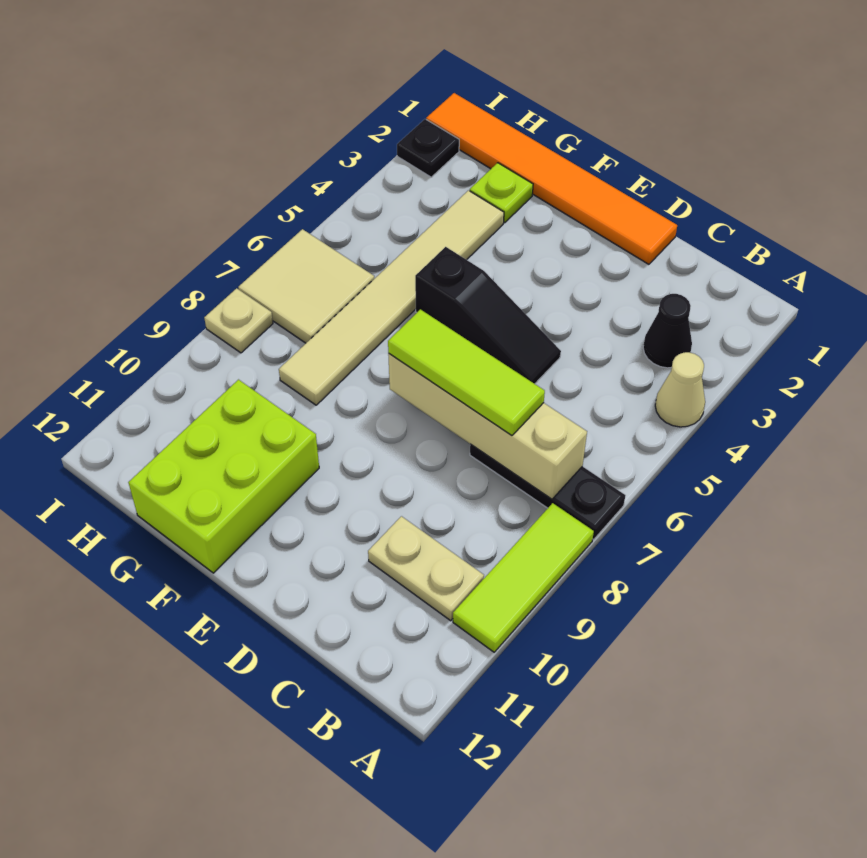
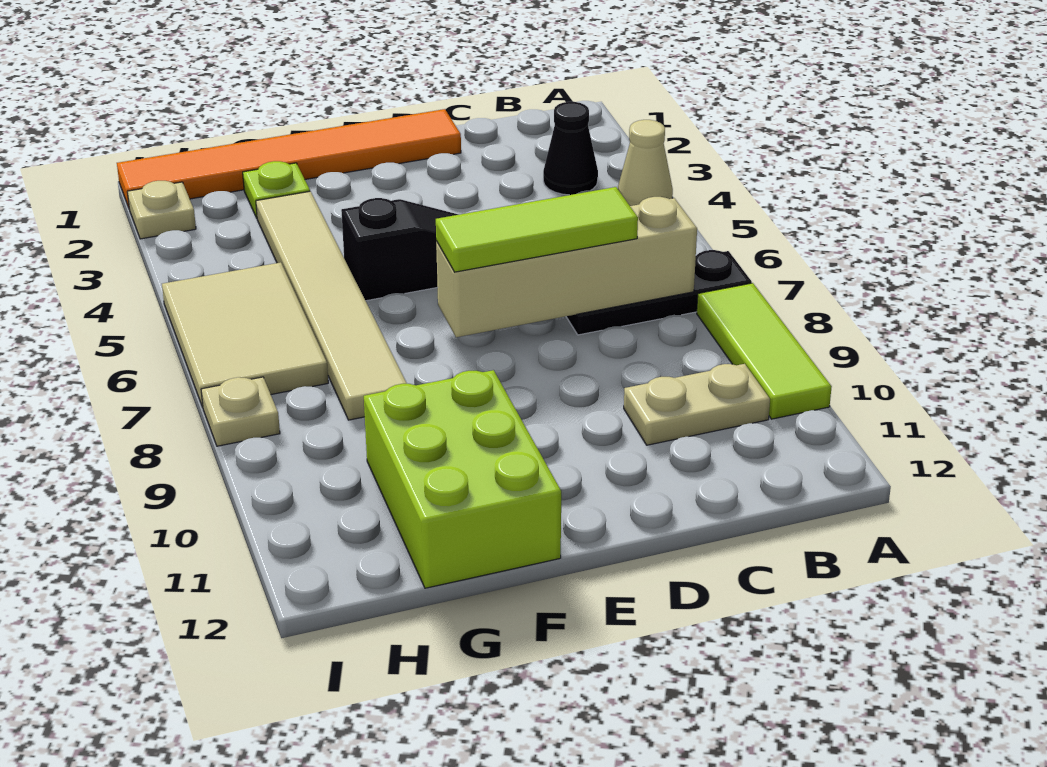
tan 2x2 tile [238,229,374,343] -> tan 2x3 tile [162,262,328,407]
black 1x1 plate [397,119,459,177] -> tan 1x1 plate [127,181,196,239]

